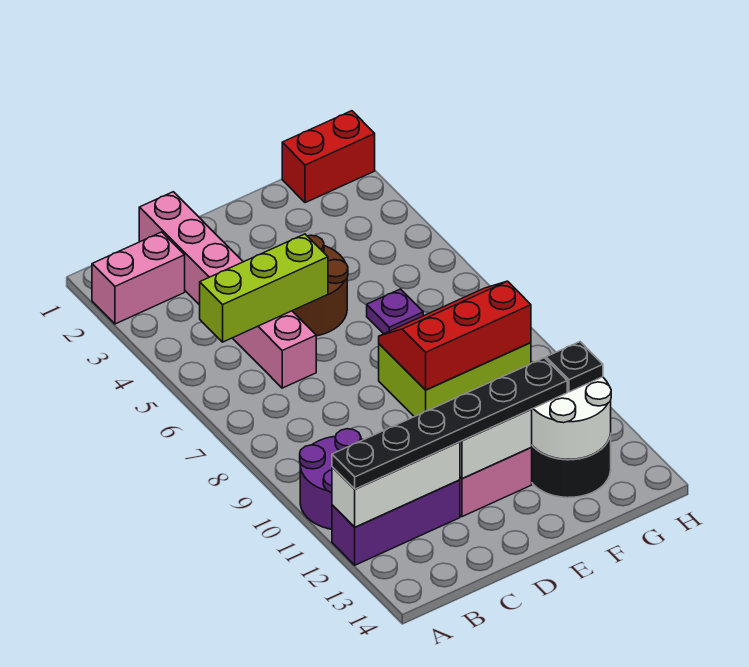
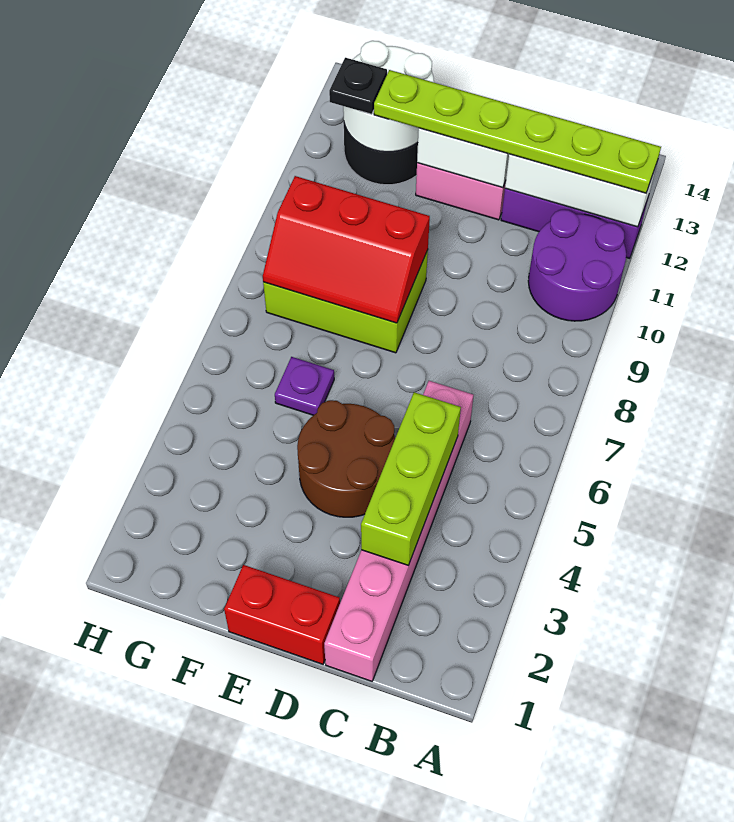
pink 1x2 brick [92,232,185,324] -> none
black 1x6 plate [332,358,567,489] -> lime 1x6 plate [374,70,661,193]
lime 1x3 brick [200,234,328,342] -> lime 1x3 brick turned to [361,392,461,565]
red 1x2 brick [282,111,375,203] -> red 1x2 brick moved to [224,565,340,664]

